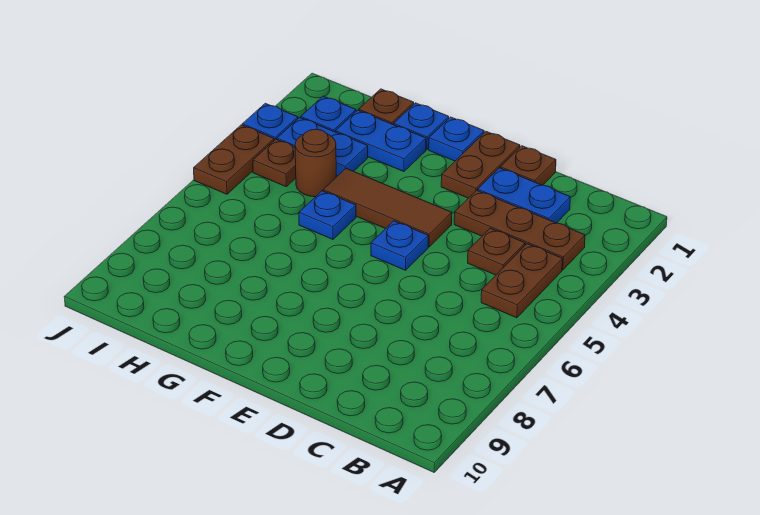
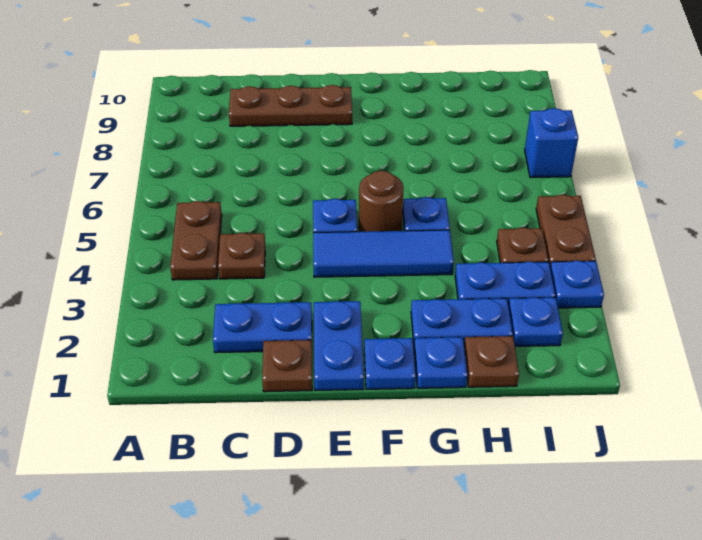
brown 1x3 plate [454,190,585,270] -> brown 1x3 plate moved to [229,85,352,126]
brown 1x2 plate [441,132,520,198] -> blue 1x2 plate [314,301,364,391]
brown 1x3 tile [323,169,452,247] -> blue 1x3 tile [313,230,454,277]
brown 1x1 round brick [295,129,336,197] -> brown 1x1 round brick moved to [359,171,404,232]
none -> blue 1x1 brick [525,108,578,178]

